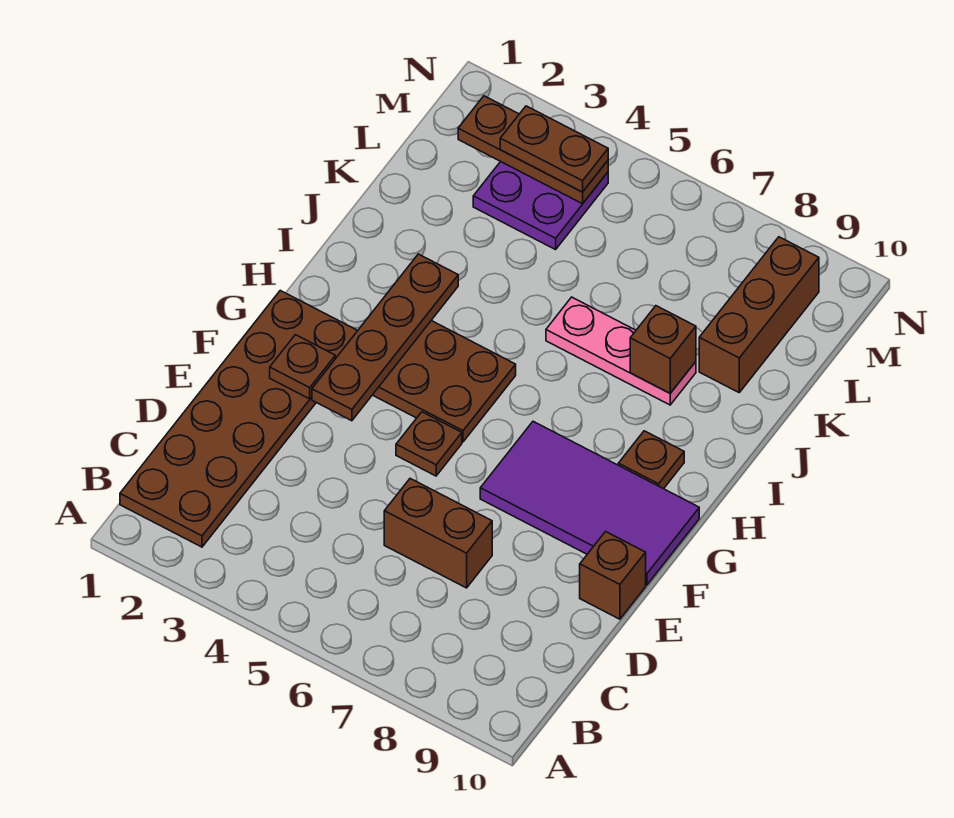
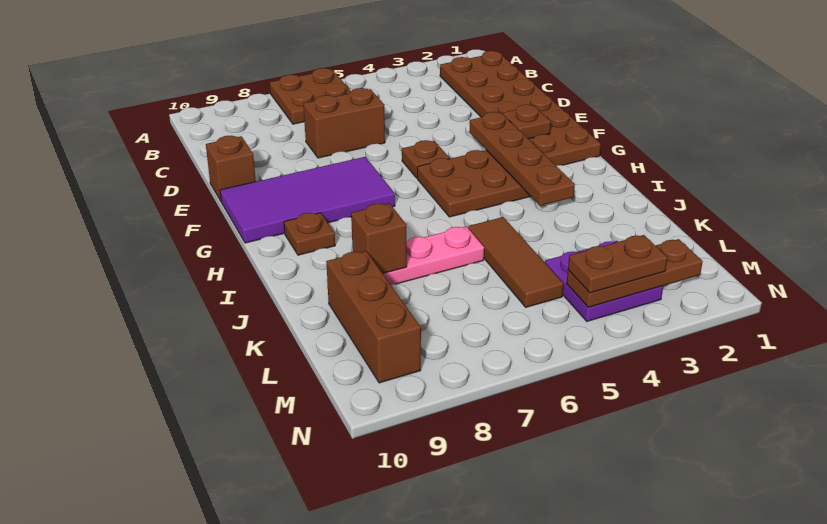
none -> brown 2x2 plate [270,68,351,124]
none -> brown 1x3 tile [468,217,564,307]

